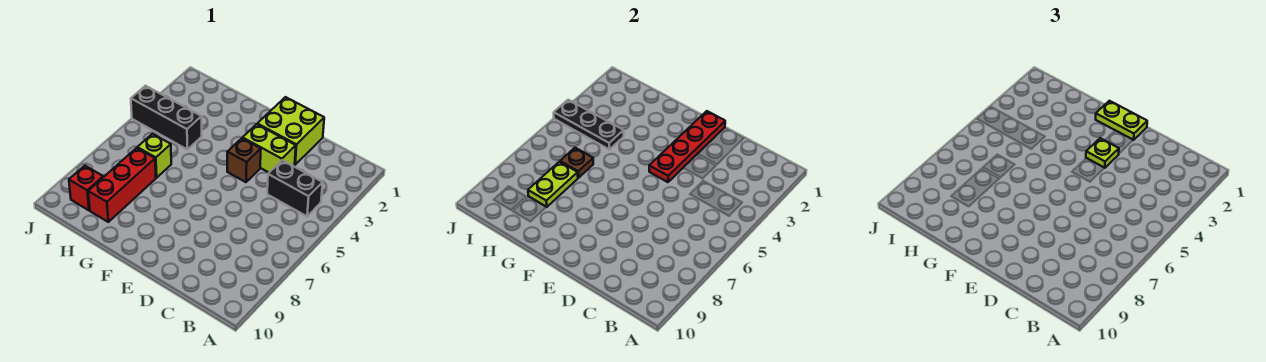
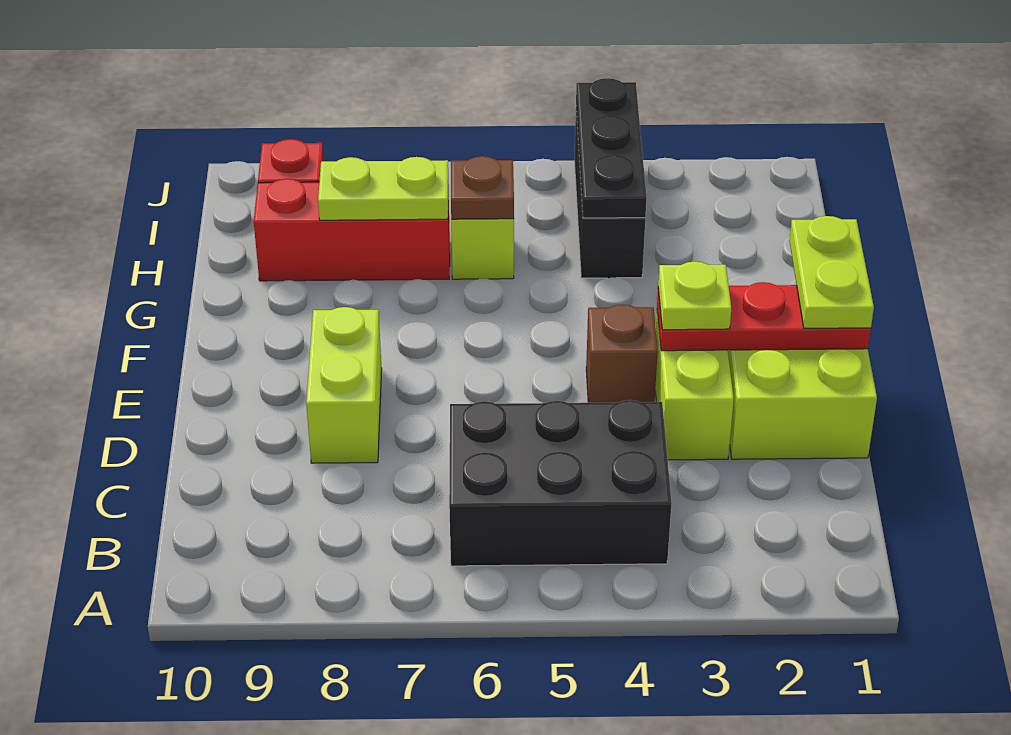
black 1x2 brick [267,160,323,216] -> black 2x3 brick [449,400,672,566]
none -> lime 1x2 brick [306,307,382,463]
red 1x4 plate [649,111,725,182] -> red 1x3 plate [657,282,871,351]

